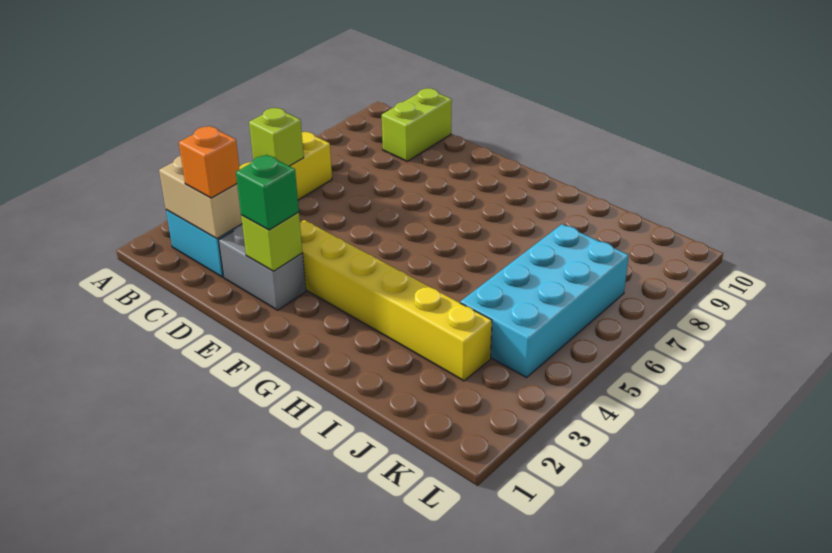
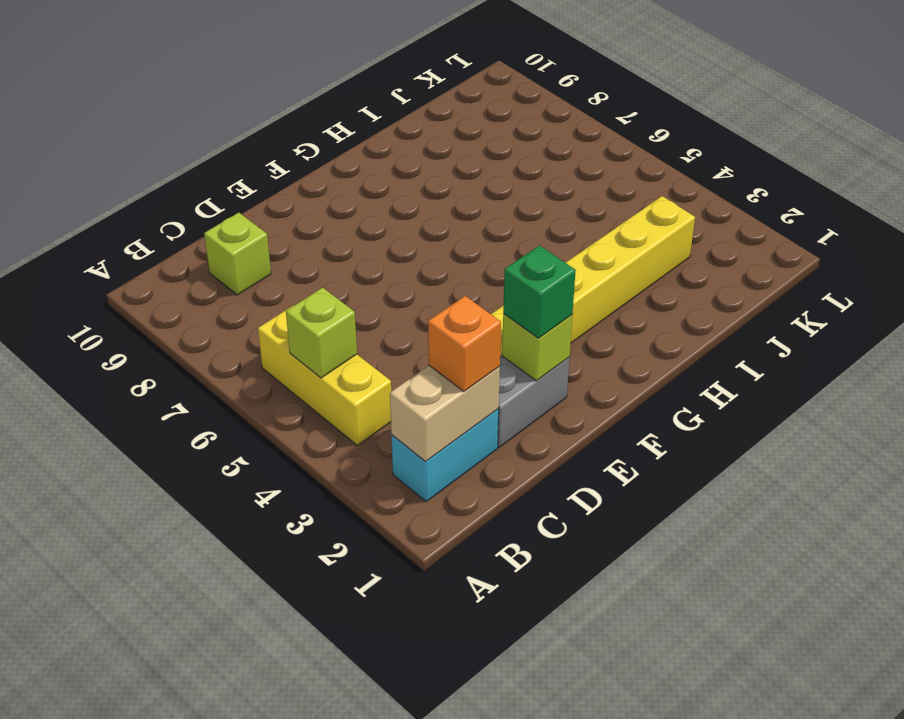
lime 1x2 brick [382,88,452,161] -> lime 1x1 brick [204,212,271,295]
cyan 2x4 brick [460,224,629,377] -> none

